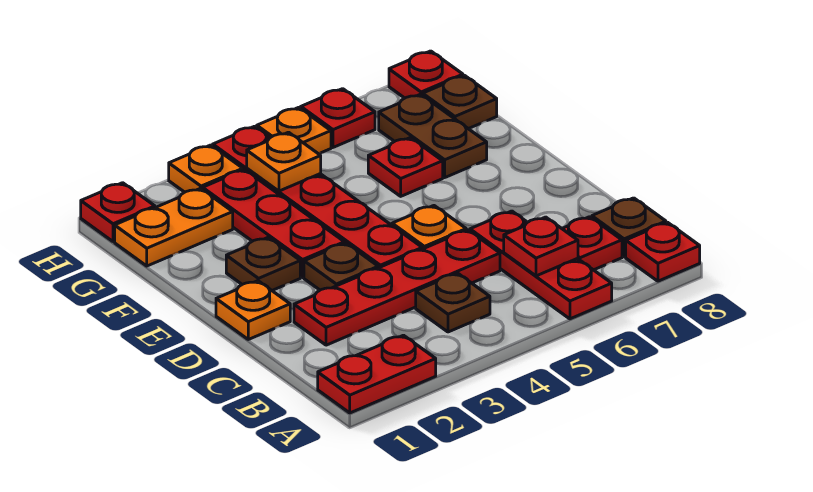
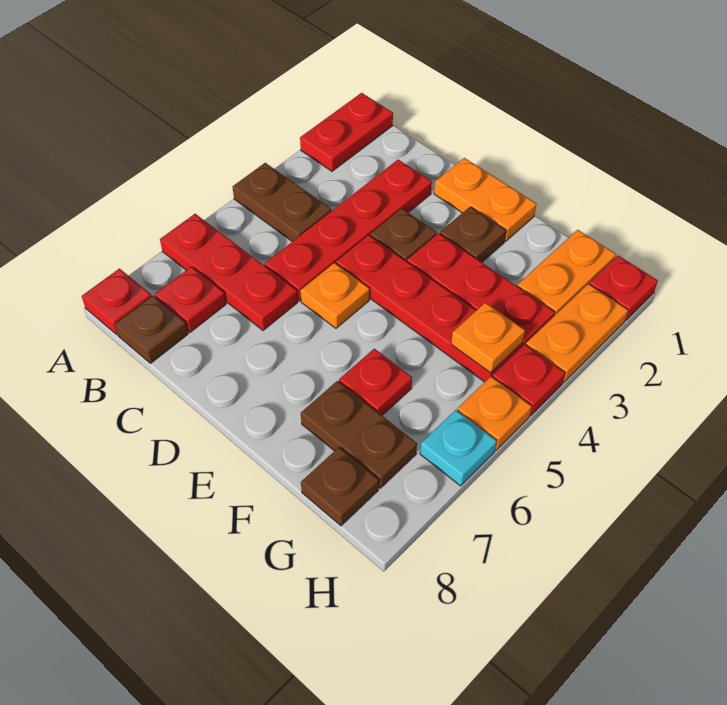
brown 1x1 plate [416,273,490,332] -> brown 1x2 plate [233,163,331,241]
red 1x1 plate [504,217,578,276] -> none
orange 1x1 plate [216,281,290,339] -> orange 1x2 plate [434,158,536,241]
orange 1x1 plate [169,145,243,192] -> orange 1x2 plate [526,284,628,383]
red 1x1 plate [301,89,375,147] -> cyan 1x1 plate [420,410,497,486]
red 1x1 plate [389,51,463,98] -> none

